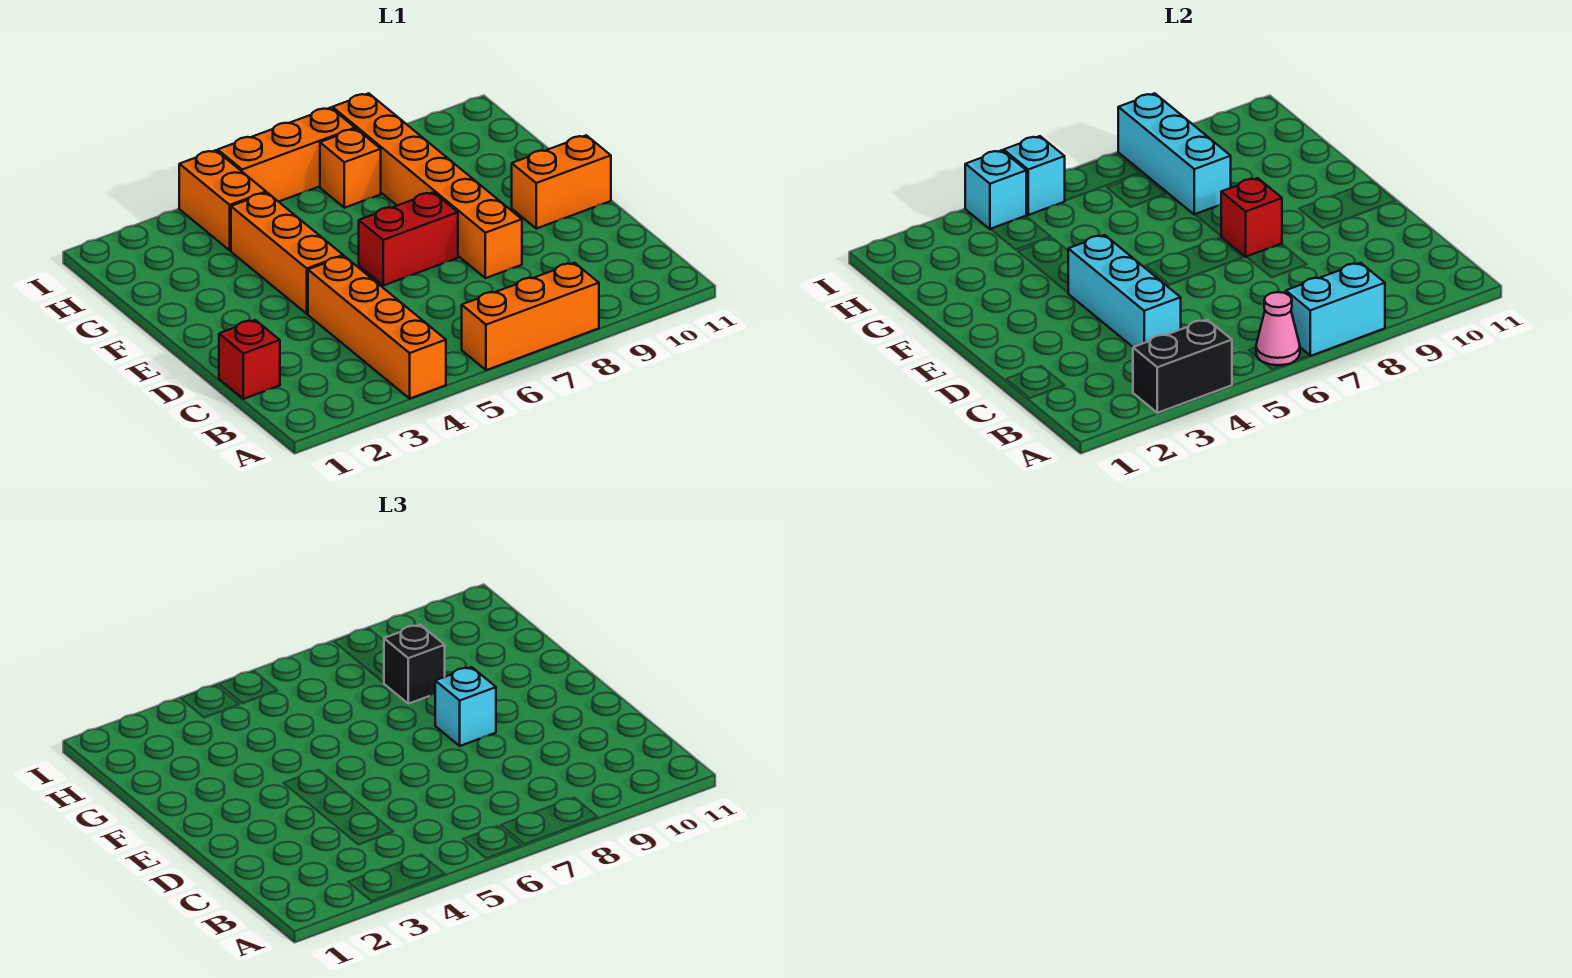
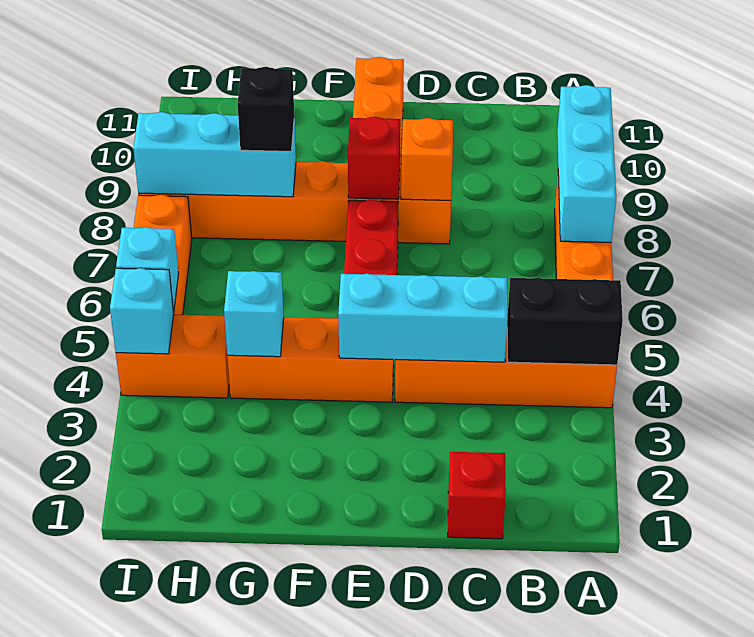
black 1x2 brick [1133,320,1232,413] -> black 1x2 brick turned to [507,278,623,365]
pink 1x1 cone [1256,292,1300,365] -> none
cyan 1x2 brick [1286,263,1385,356] -> cyan 1x3 brick [557,85,616,242]
cyan 1x1 brick [435,667,496,746] -> cyan 1x1 brick moved to [224,271,284,357]
orange 1x1 brick [320,129,381,208] -> orange 1x1 brick moved to [401,118,453,200]

